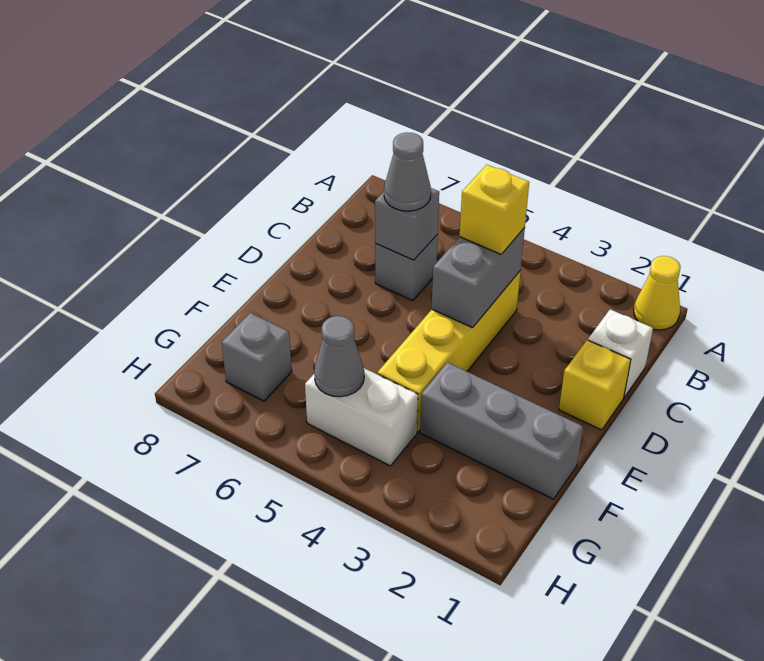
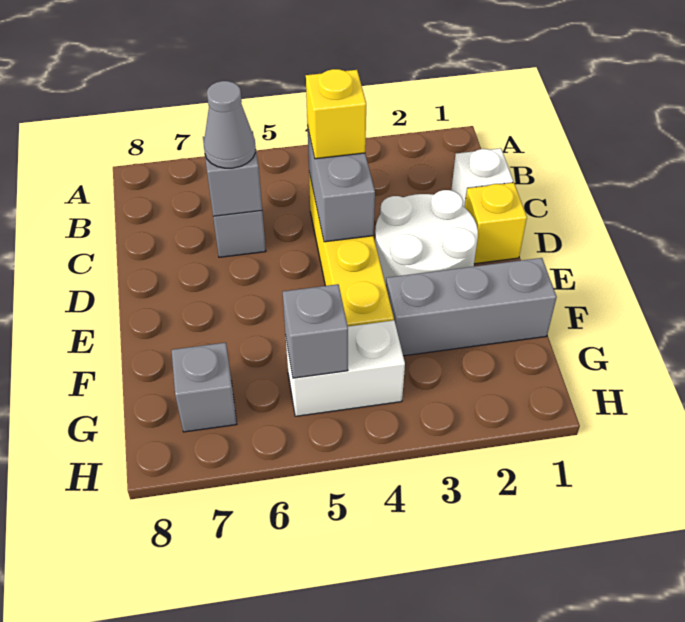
yellow 1x1 cone [634,256,681,330] -> none
none -> white 2x2 round brick [375,190,478,284]
grey 1x1 cone [314,316,364,397] -> grey 1x1 brick [283,284,348,378]

